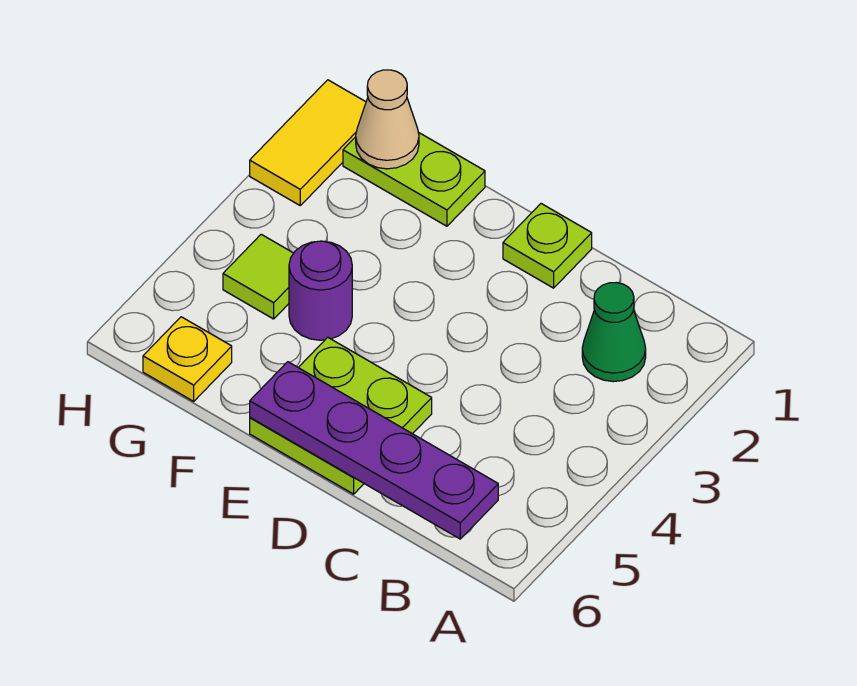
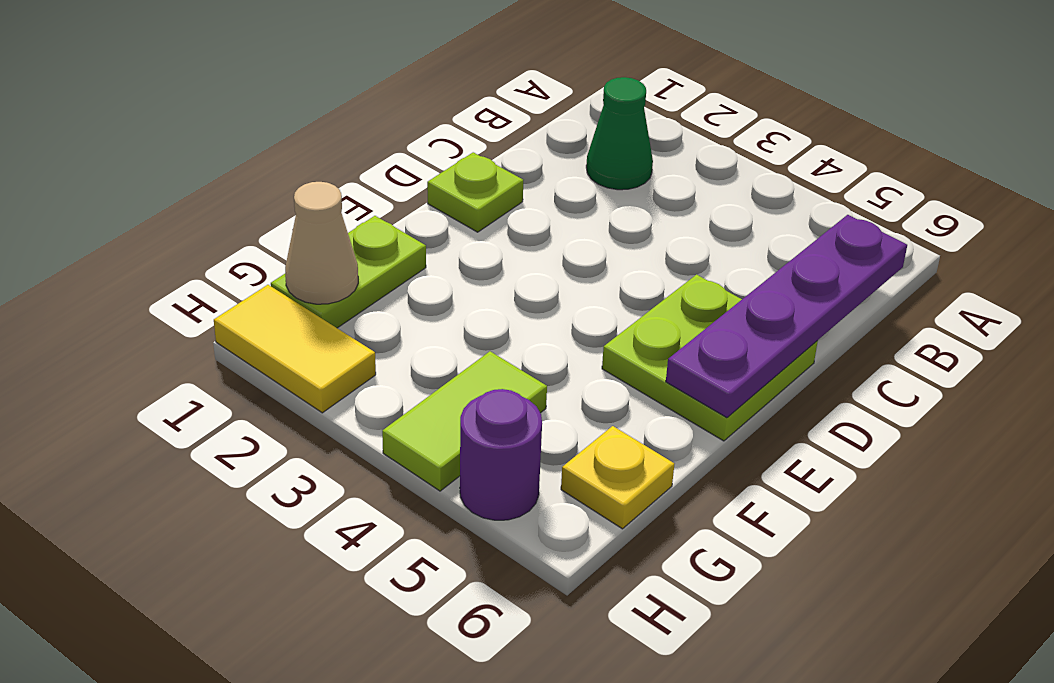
purple 1x1 round brick [289,241,352,340] -> purple 1x1 round brick moved to [460,389,542,520]
lime 1x1 tile [223,234,294,319] -> lime 1x2 tile [382,351,547,491]

